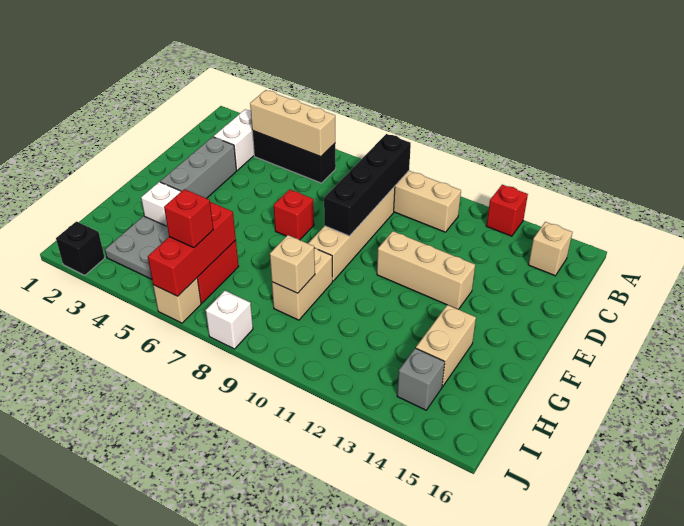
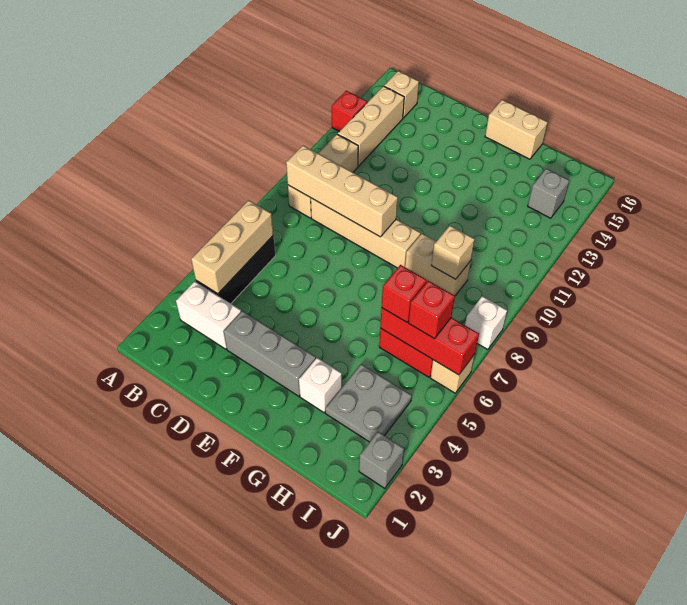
black 1x4 brick [324,134,411,236] -> tan 1x4 brick [286,146,398,237]
red 1x1 brick [274,189,314,240] -> red 1x1 brick moved to [382,265,427,322]
tan 1x3 brick [377,231,475,309] -> tan 1x3 brick moved to [338,86,404,166]
tan 1x2 brick [416,305,476,387] -> tan 1x2 brick moved to [485,100,548,159]
black 1x1 brick [56,222,105,275] -> grey 1x1 brick [359,432,404,488]

